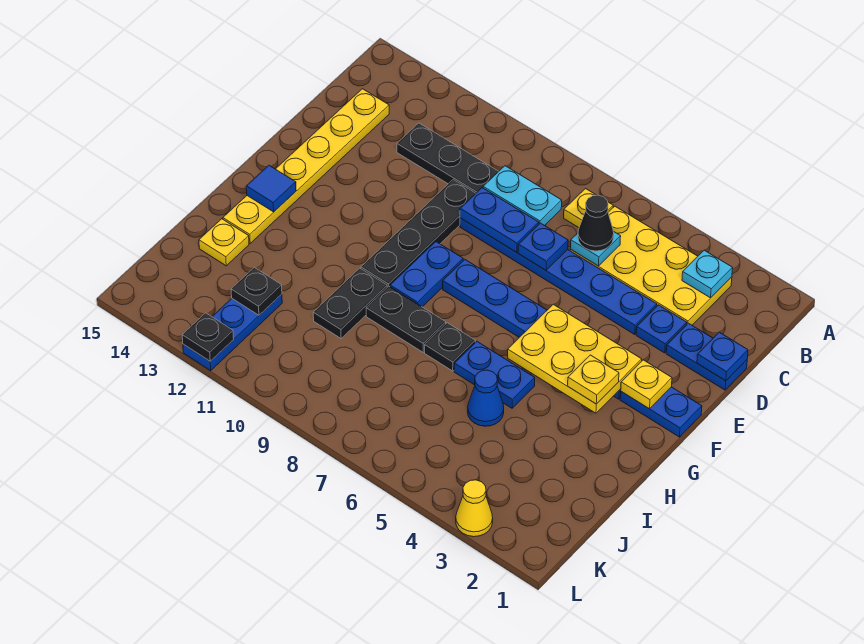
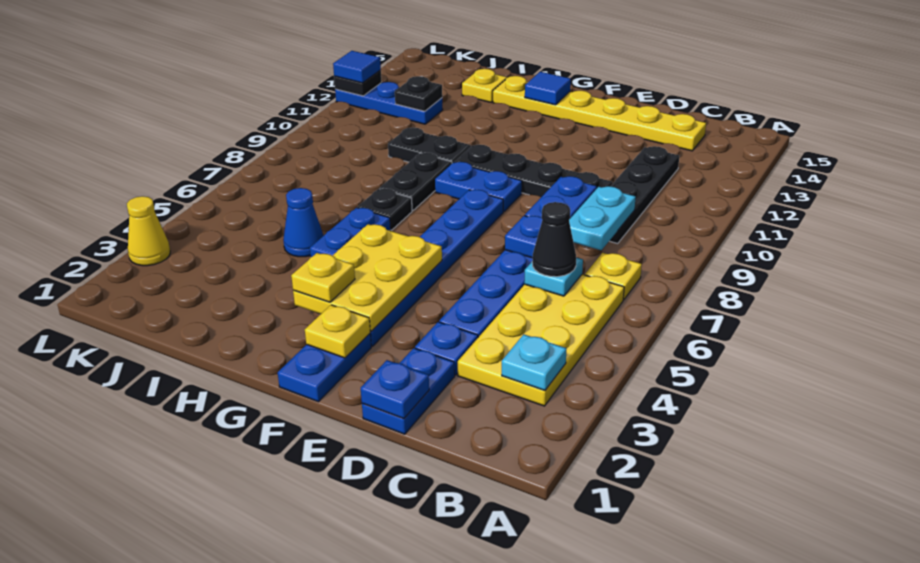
none -> blue 1x1 tile [333,51,381,83]

